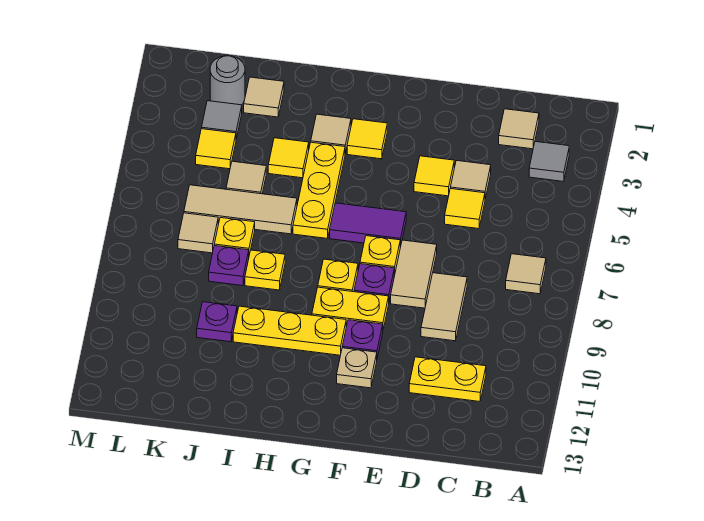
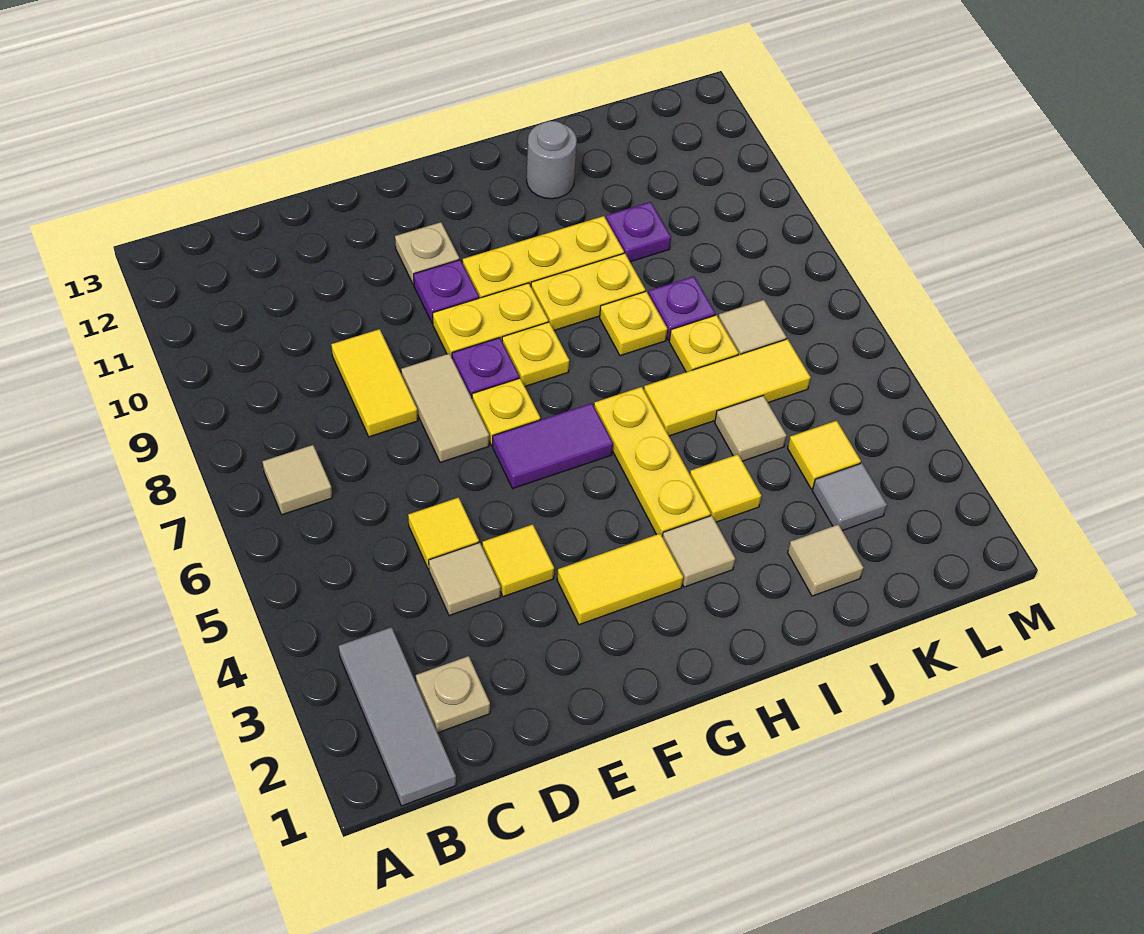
grey 1x1 tile [529,142,569,182] -> grey 1x3 tile [339,627,456,806]
tan 1x1 tile [499,109,539,149] -> tan 1x1 plate [416,656,490,733]
yellow 1x2 plate [409,357,486,401] -> yellow 1x2 plate moved to [531,253,645,330]
tan 1x2 tile [421,273,467,341] -> yellow 1x2 tile [331,329,418,437]
yellow 1x1 tile [347,119,387,159] -> yellow 1x2 tile [557,534,683,625]
tan 1x3 tile [184,185,297,234] -> yellow 1x3 tile [644,339,811,436]
grey 1x1 round brick [210,56,245,105] -> grey 1x1 round brick moved to [527,121,577,199]

